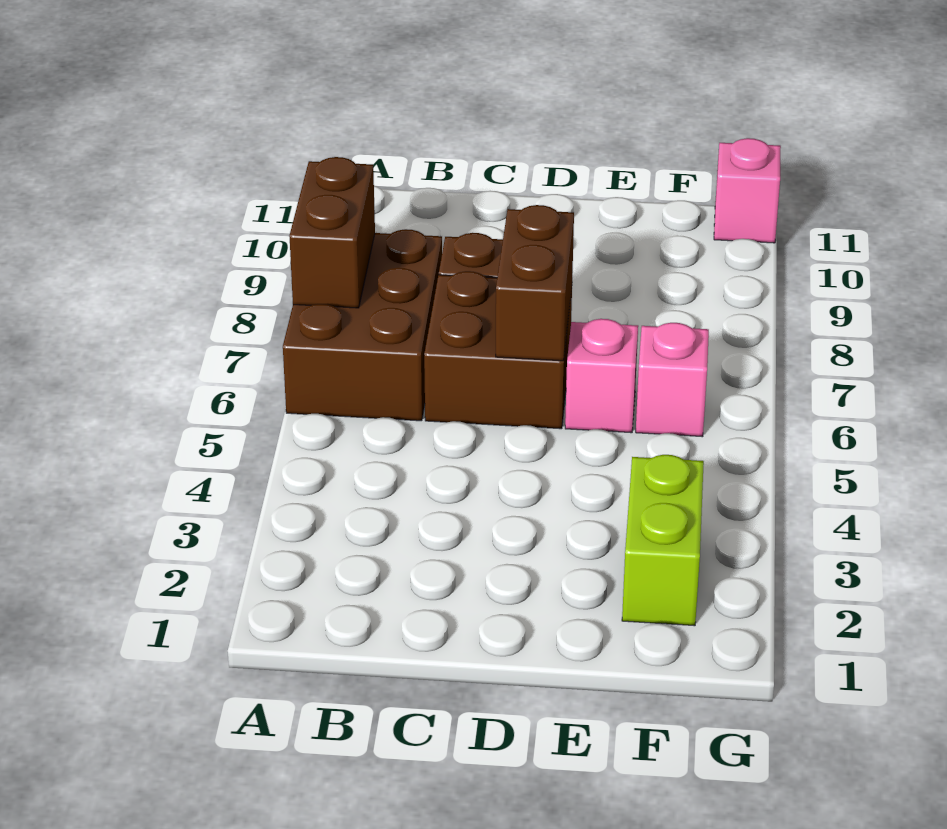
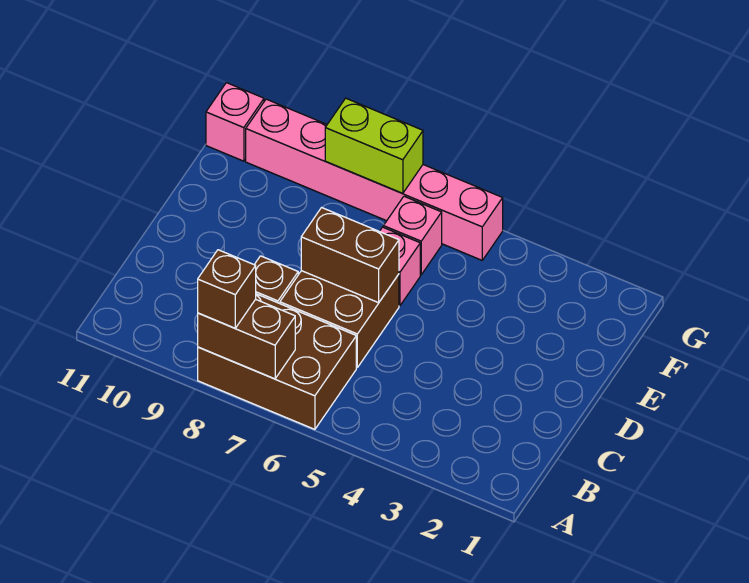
none -> brown 1x1 brick [198,250,256,328]
lime 1x2 brick [622,455,704,626] -> lime 1x2 brick moved to [325,98,423,194]
none -> pink 1x6 brick [246,99,503,260]

